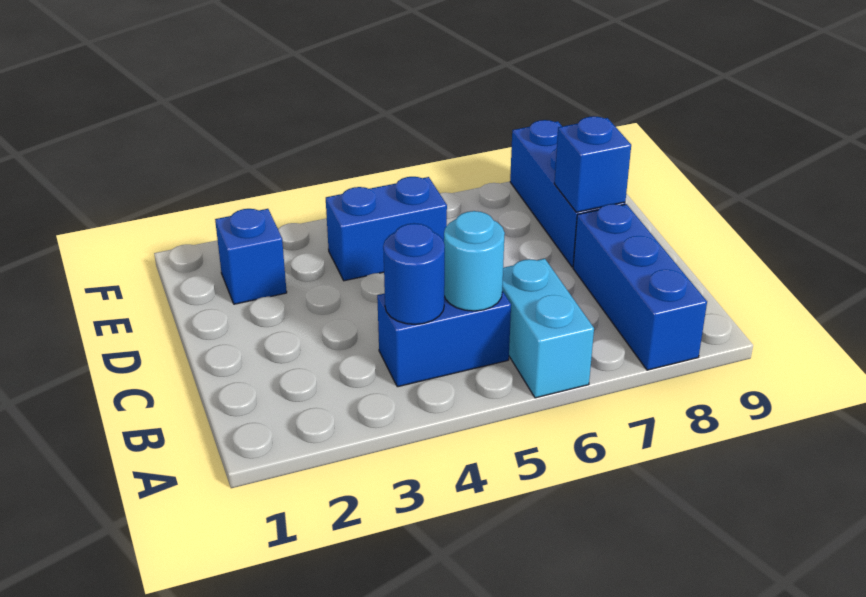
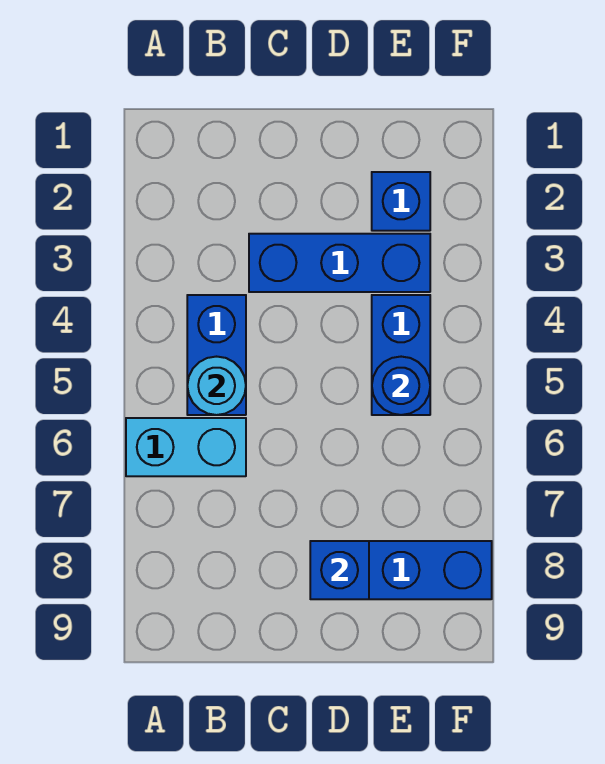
blue 1x3 brick [573,204,707,370] -> blue 1x3 brick moved to [249,234,430,292]
blue 1x1 round brick [383,223,445,324] -> blue 1x1 round brick moved to [372,357,430,415]

